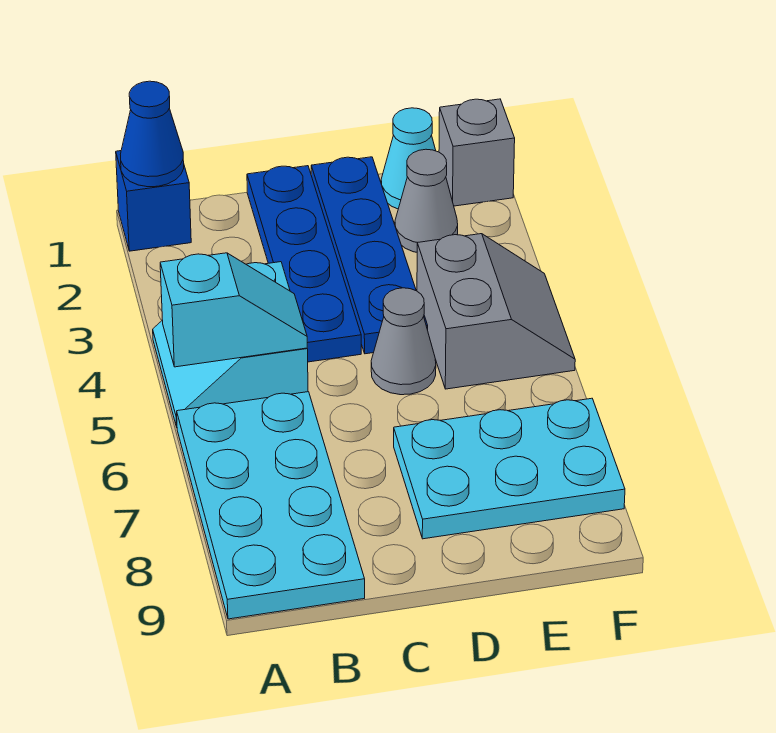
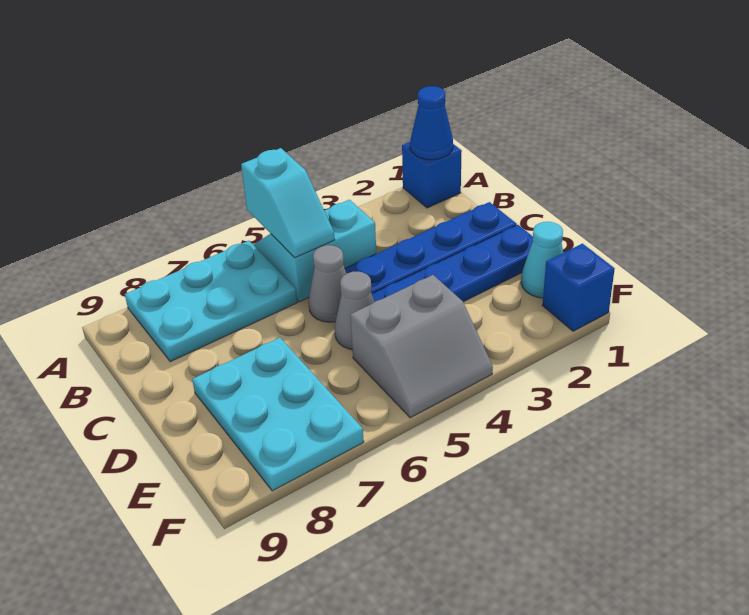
cyan 2x4 plate [177,392,365,619] -> cyan 2x3 plate [125,241,297,362]
grey 1x1 cone [395,149,458,252] -> grey 1x1 cone moved to [308,245,346,322]
grey 1x1 brick [439,99,515,206] -> blue 1x1 brick [542,244,615,331]

